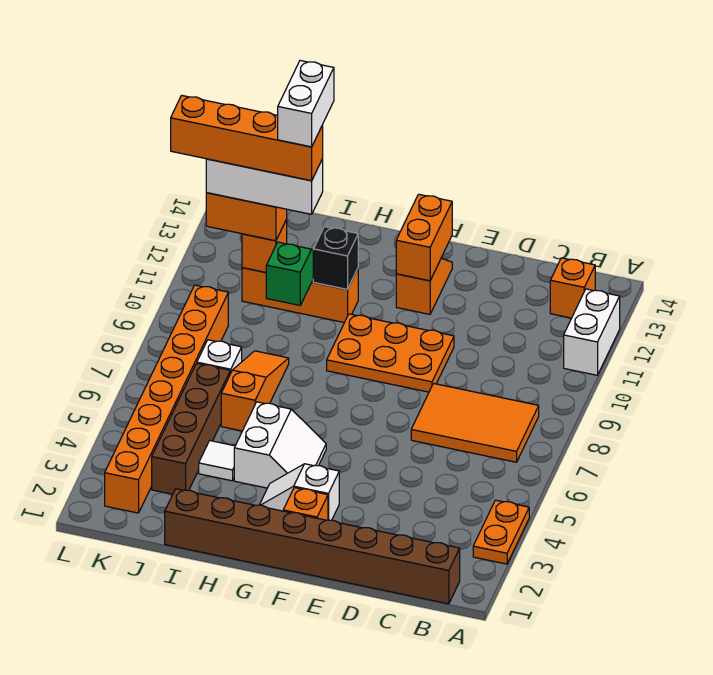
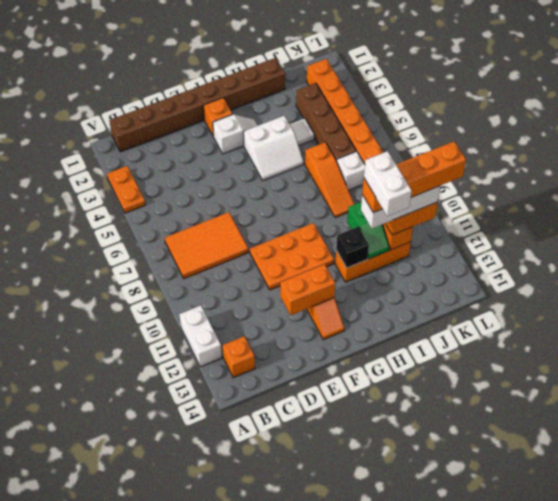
orange 1x2 brick [396,194,452,281] -> orange 1x2 brick turned to [280,264,335,315]
white 2x2 slope [234,402,326,488] -> white 2x2 slope turned to [243,116,304,181]

